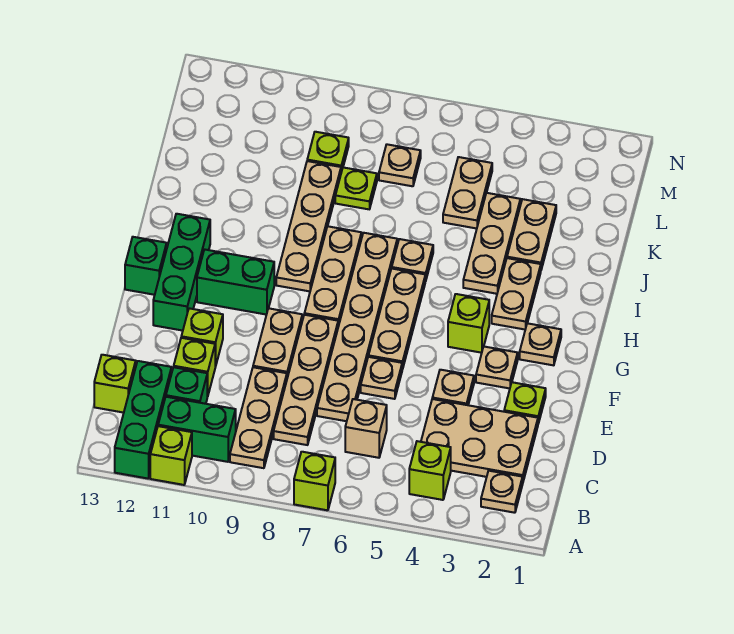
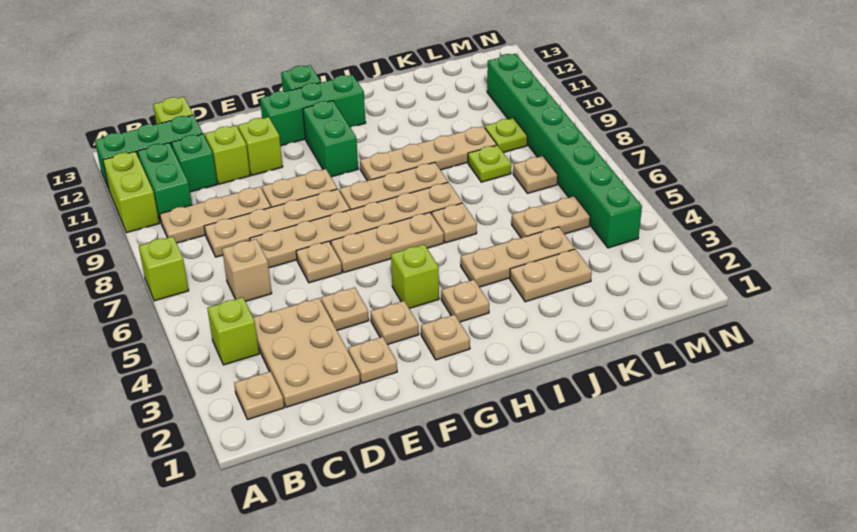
lime 1x1 brick [150,426,192,485] -> lime 1x2 brick [103,152,159,233]
lime 1x1 plate [504,382,546,424] -> tan 1x1 plate [348,337,397,383]
tan 1x2 plate [492,258,541,329] -> tan 1x1 plate [441,280,489,322]
none -> green 1x8 brick [487,54,642,248]

